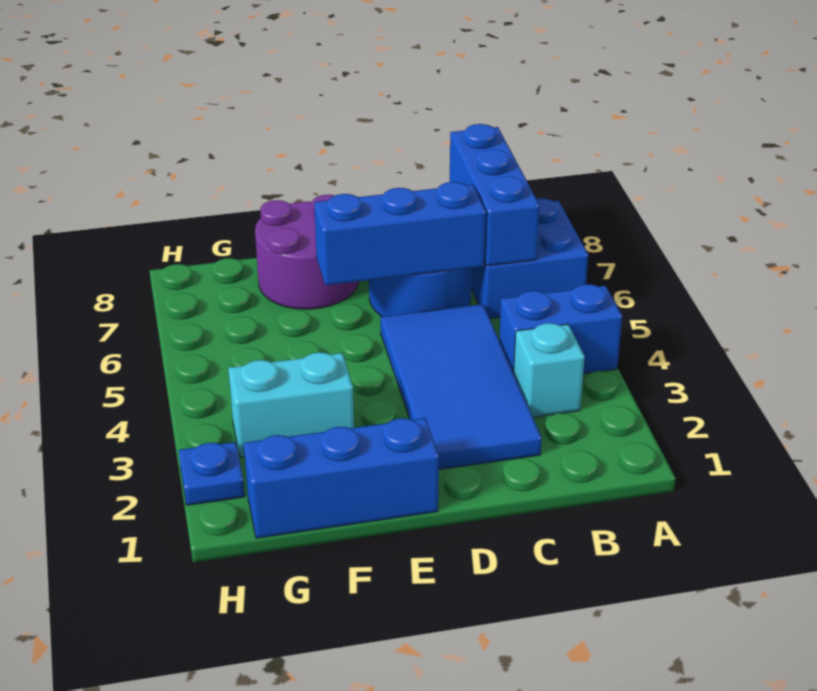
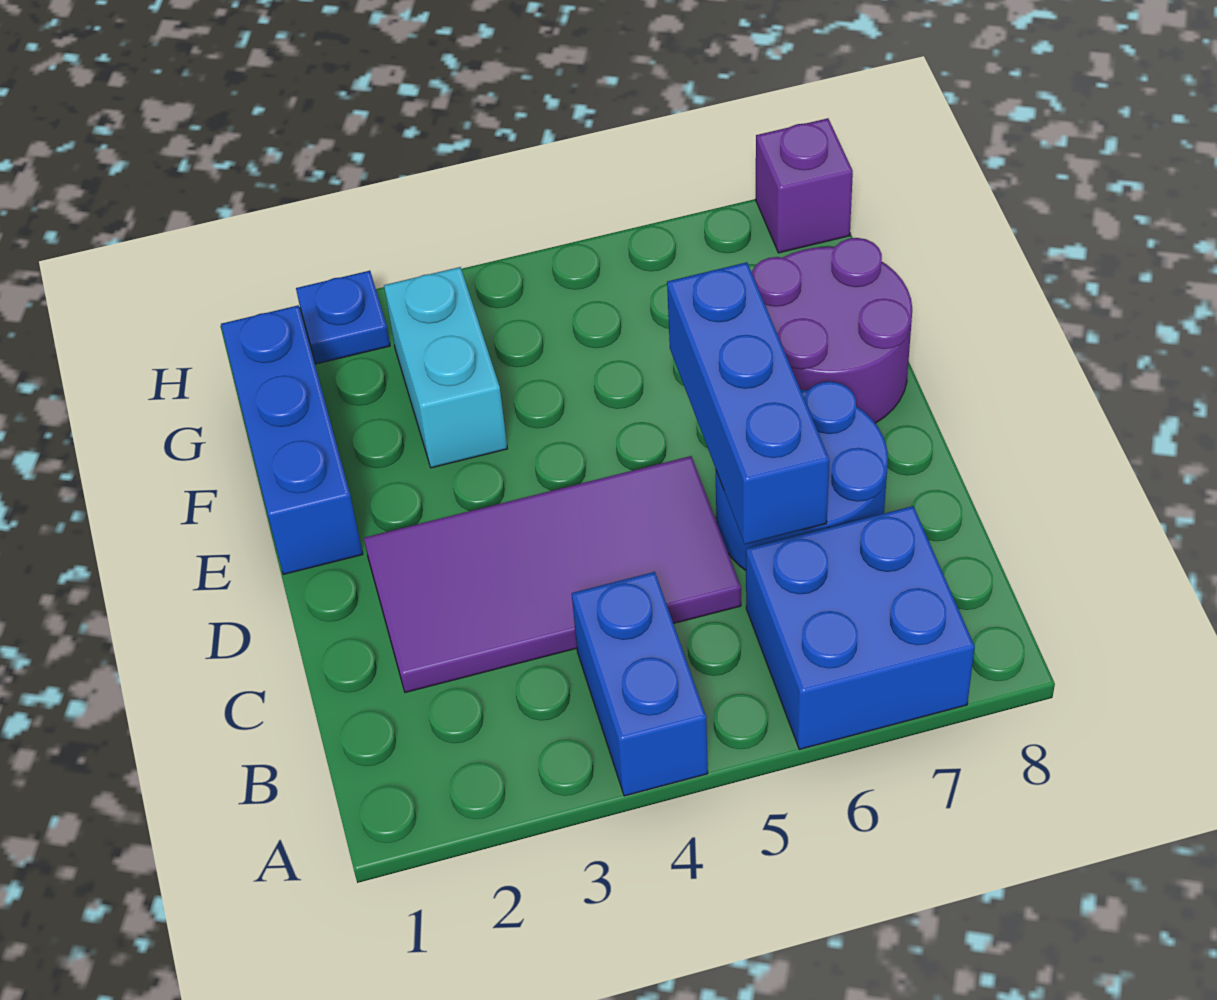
cyan 1x1 brick [514,323,585,417] -> none
blue 1x3 brick [450,124,540,266] -> none
blue 2x4 tile [381,304,542,470] -> purple 2x4 tile [364,456,741,693]
none -> purple 1x1 brick [756,118,853,253]

